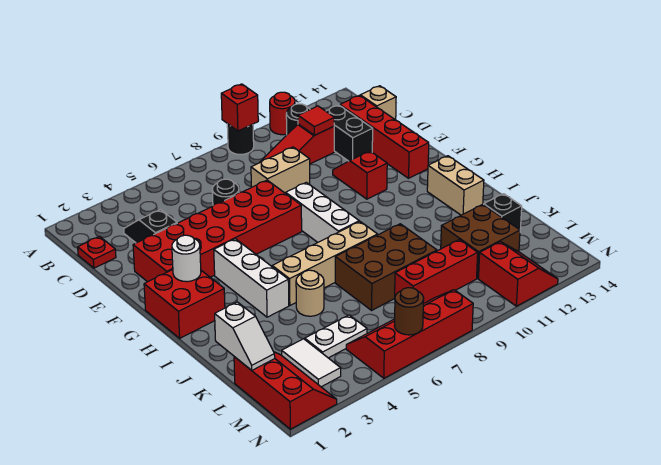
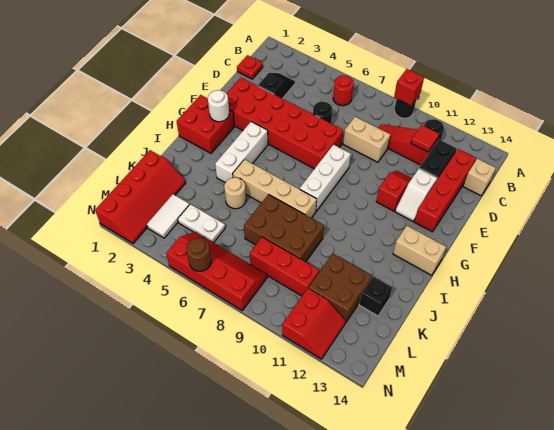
red 1x1 round brick [270,92,295,135] -> red 1x1 round brick moved to [333,75,354,106]
tan 1x2 brick [427,156,484,215] -> tan 1x2 brick turned to [393,226,446,275]
white 1x2 slope [215,302,275,370] -> white 1x2 slope moved to [395,169,437,221]
red 2x3 slope [234,352,337,429] -> red 2x4 slope [95,150,186,244]

